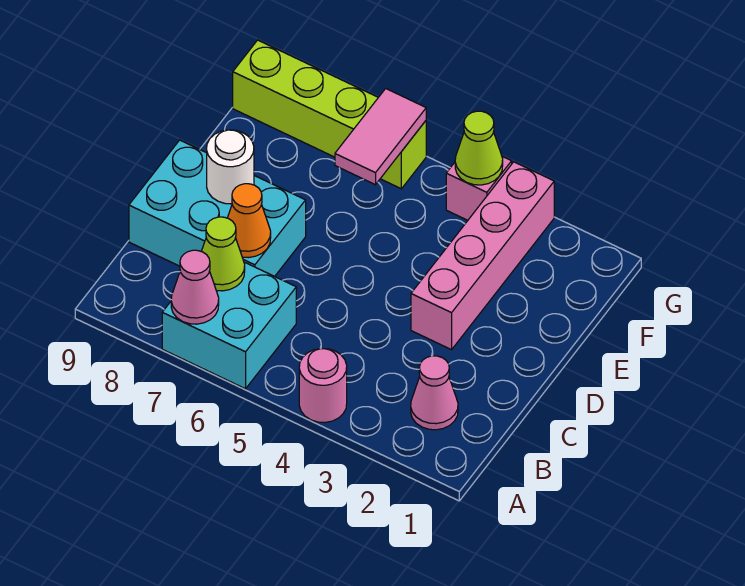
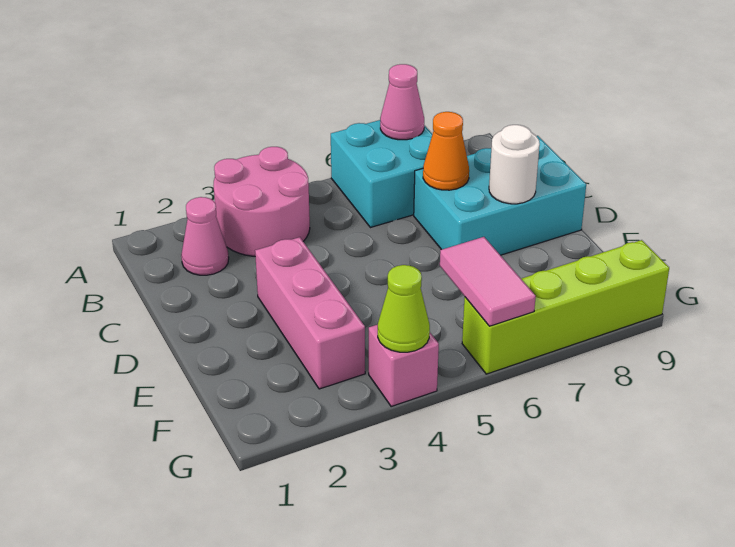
pink 1x1 round brick [299,348,347,423] -> pink 2x2 round brick [213,147,310,256]
lime 1x1 cone [201,217,245,291] -> none
pink 1x4 brick [411,162,554,350] -> pink 1x3 brick [255,237,365,389]

